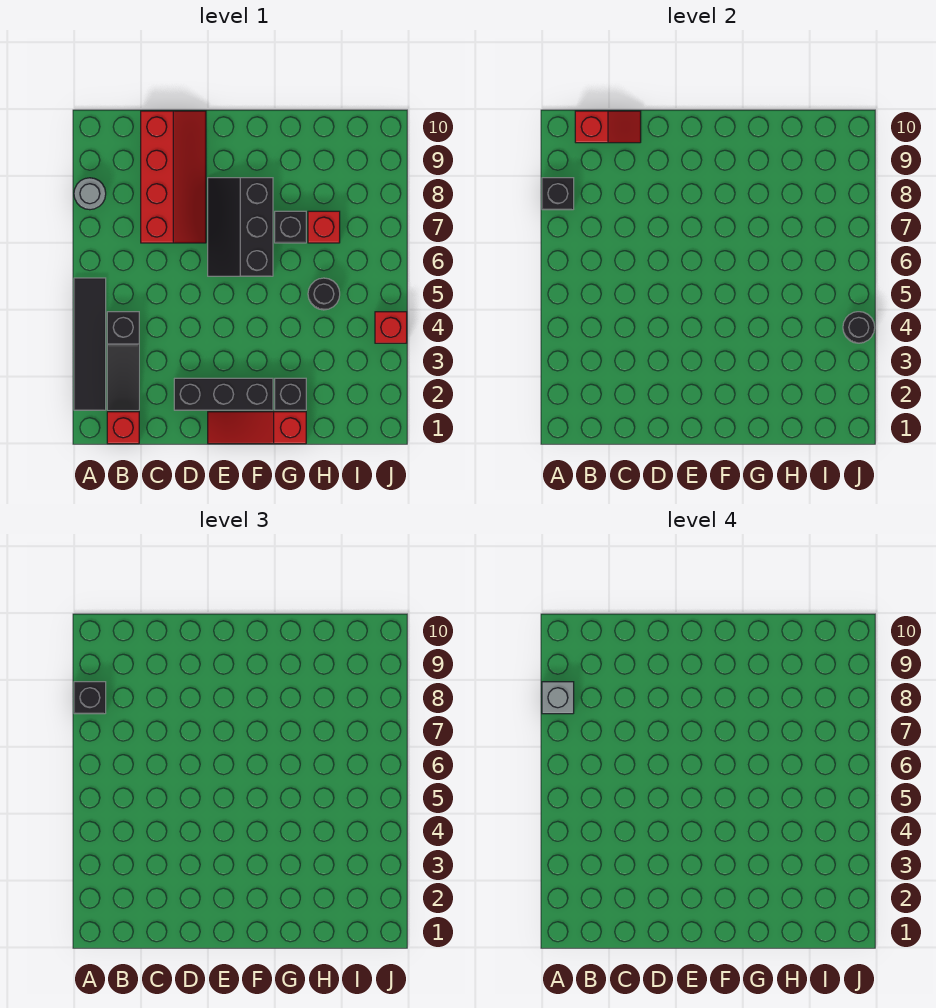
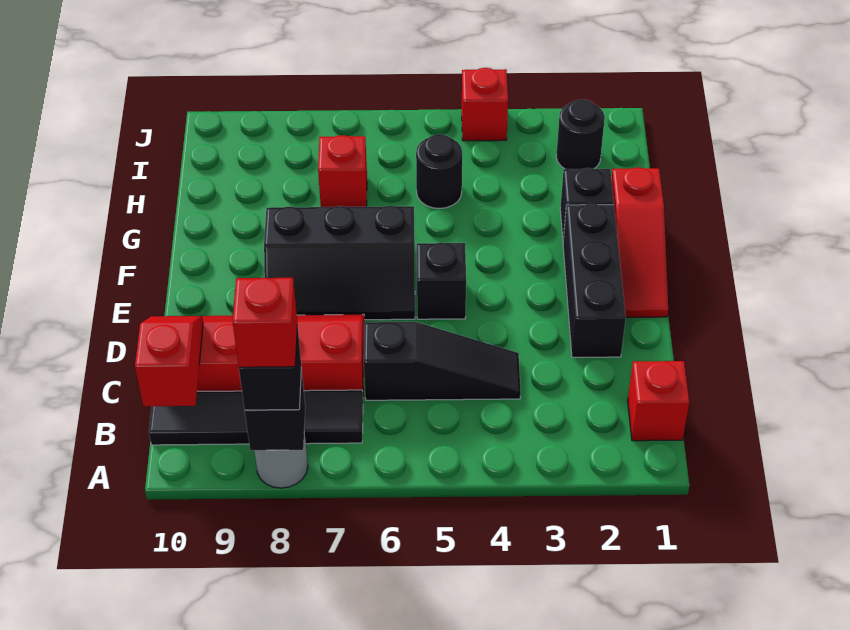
black 1x4 tile [74,278,106,410] -> black 1x4 tile moved to [149,390,363,445]
grey 1x1 brick [542,682,574,714] -> red 1x1 brick [233,278,297,367]
black 1x3 slope [107,312,139,410] -> black 1x3 slope moved to [364,322,521,400]
black 1x1 brick [275,211,306,243] -> black 1x1 brick moved to [417,243,466,319]
black 1x1 round brick [843,312,875,343] -> black 1x1 round brick moved to [556,100,605,169]

